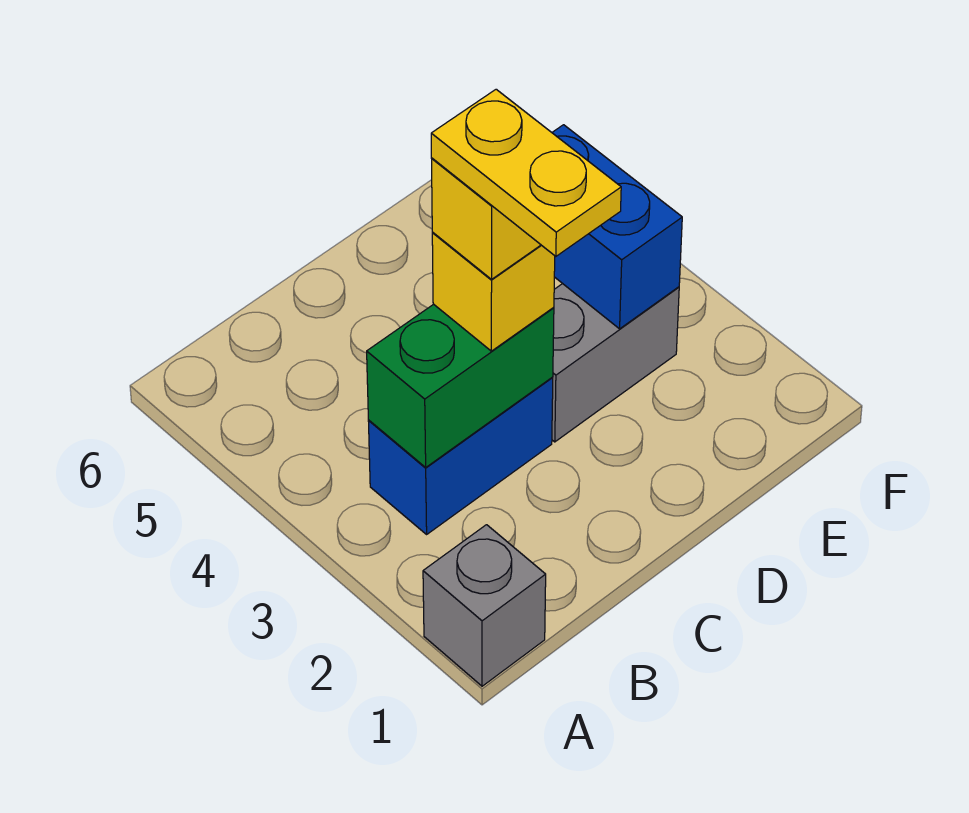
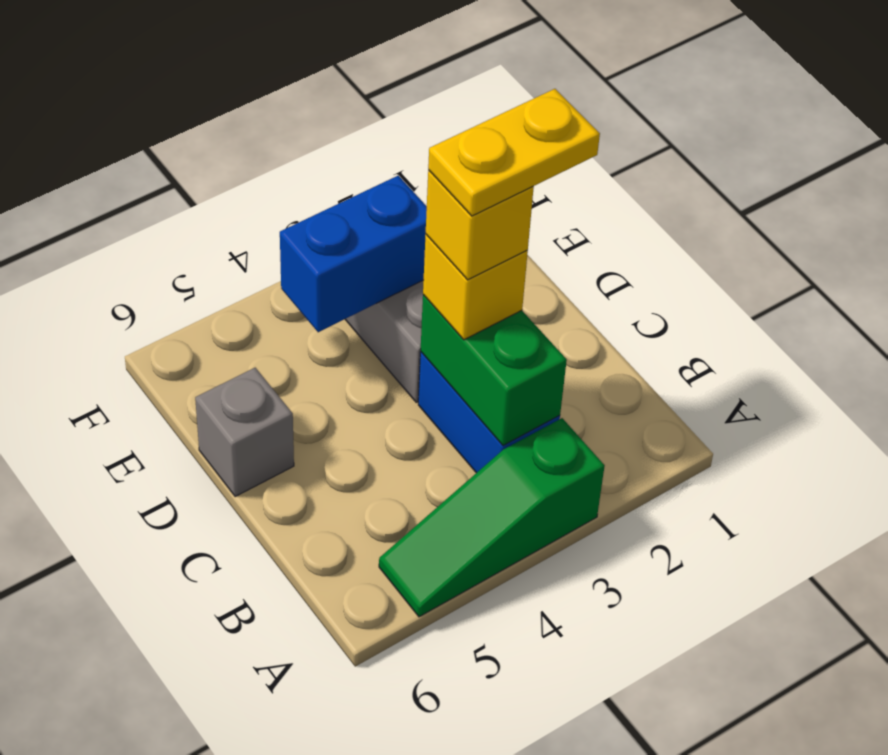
grey 1x1 brick [423,525,546,686] -> grey 1x1 brick moved to [195,368,294,497]
none -> green 1x3 slope [379,418,605,617]

